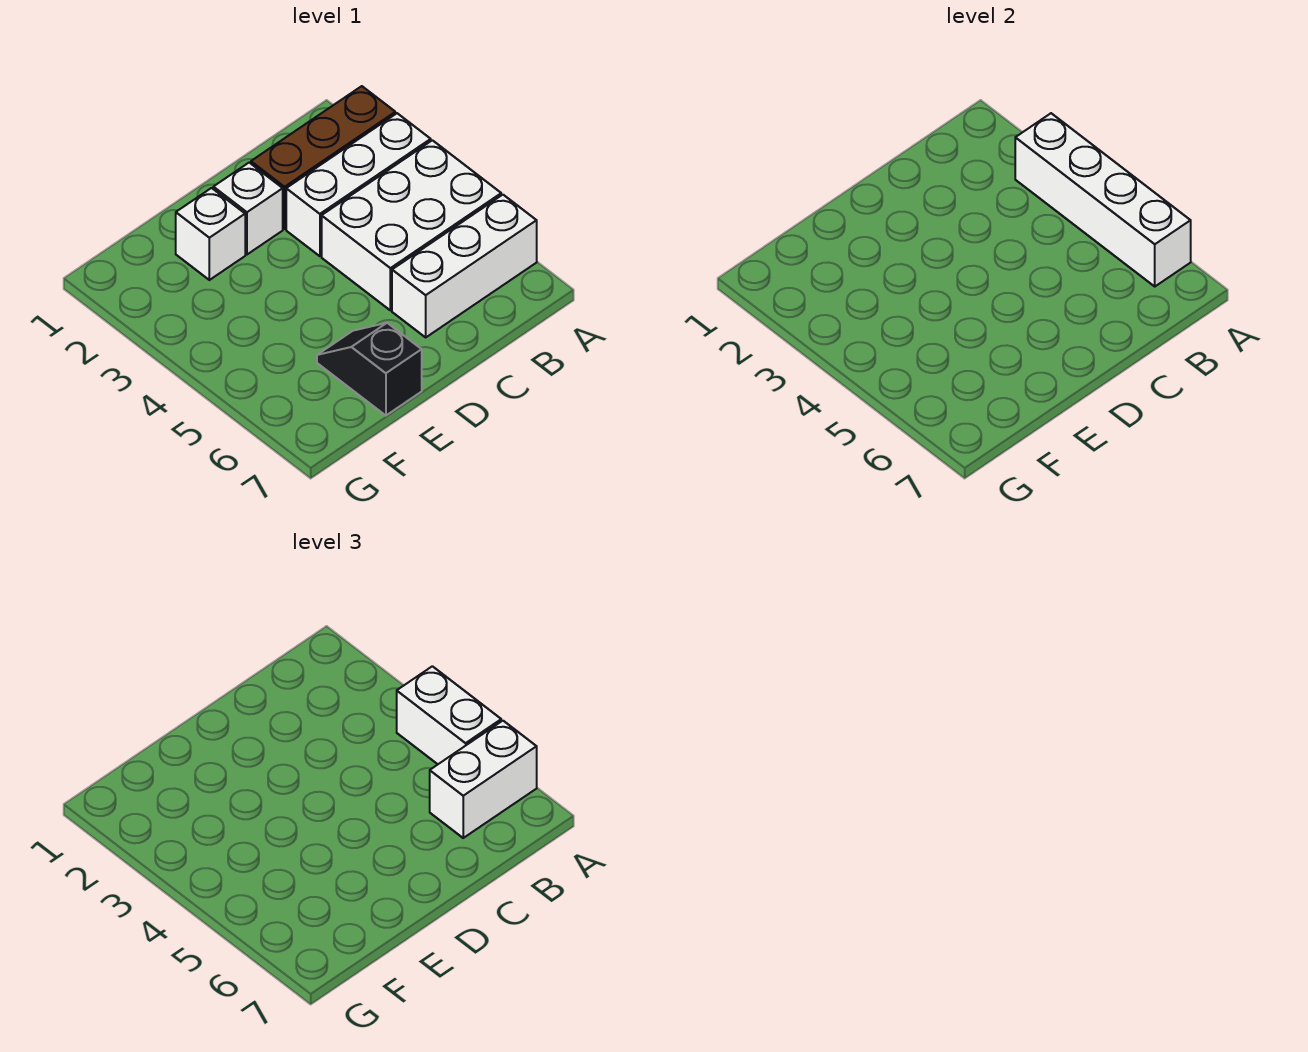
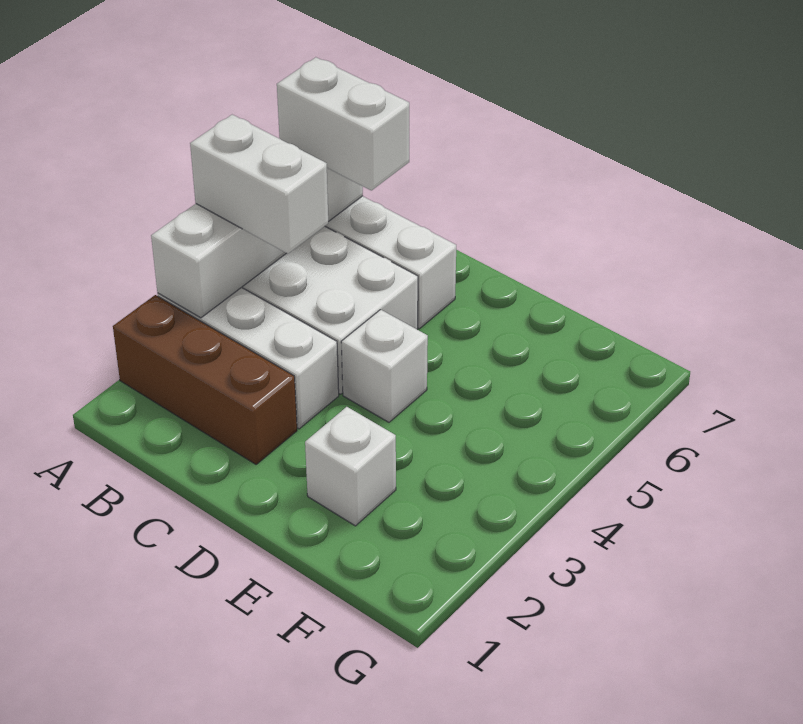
white 1x2 brick [397,666,501,764] -> white 1x2 brick turned to [190,115,328,254]
white 1x1 brick [213,163,283,254] -> white 1x1 brick moved to [341,310,428,422]
black 1x2 slope [317,323,422,416] -> none

